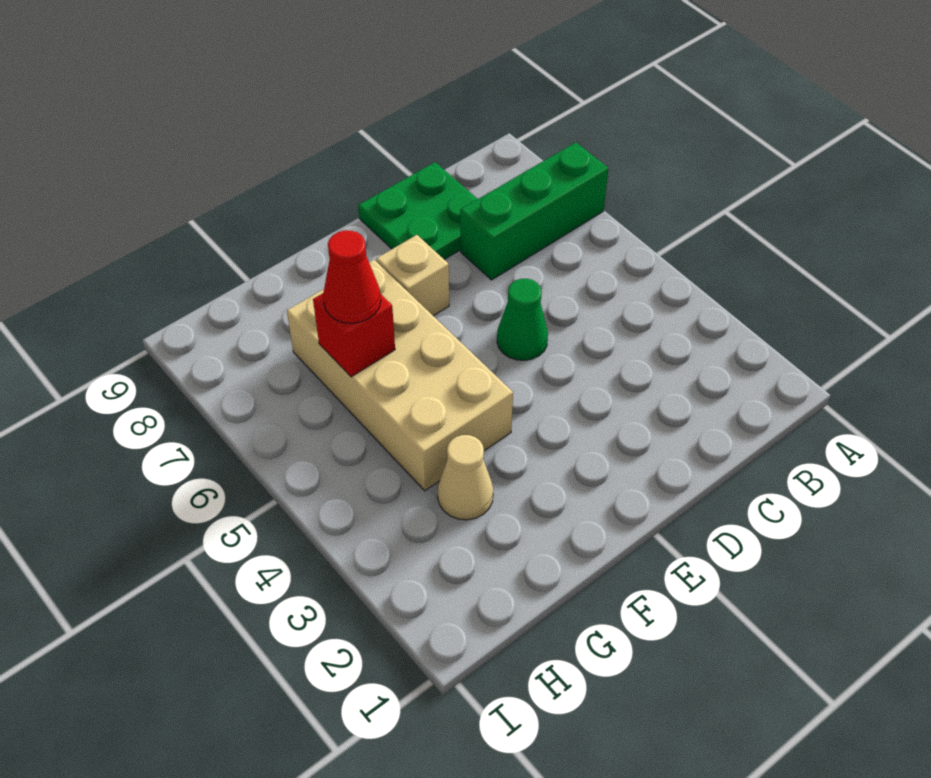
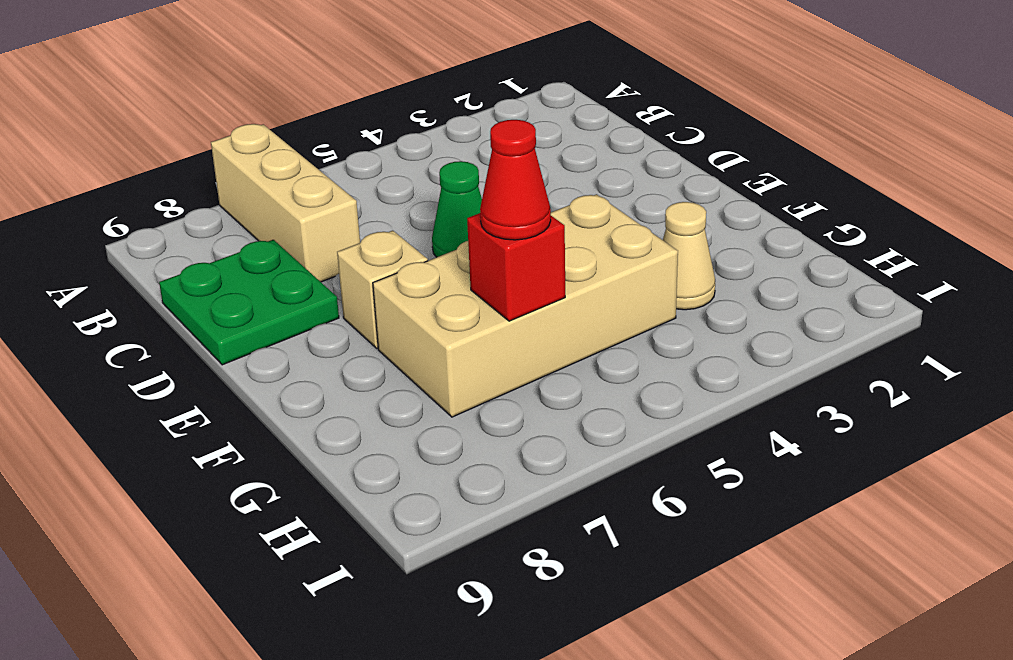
green 1x3 brick [460,142,608,280] -> tan 1x3 brick [211,124,360,282]

